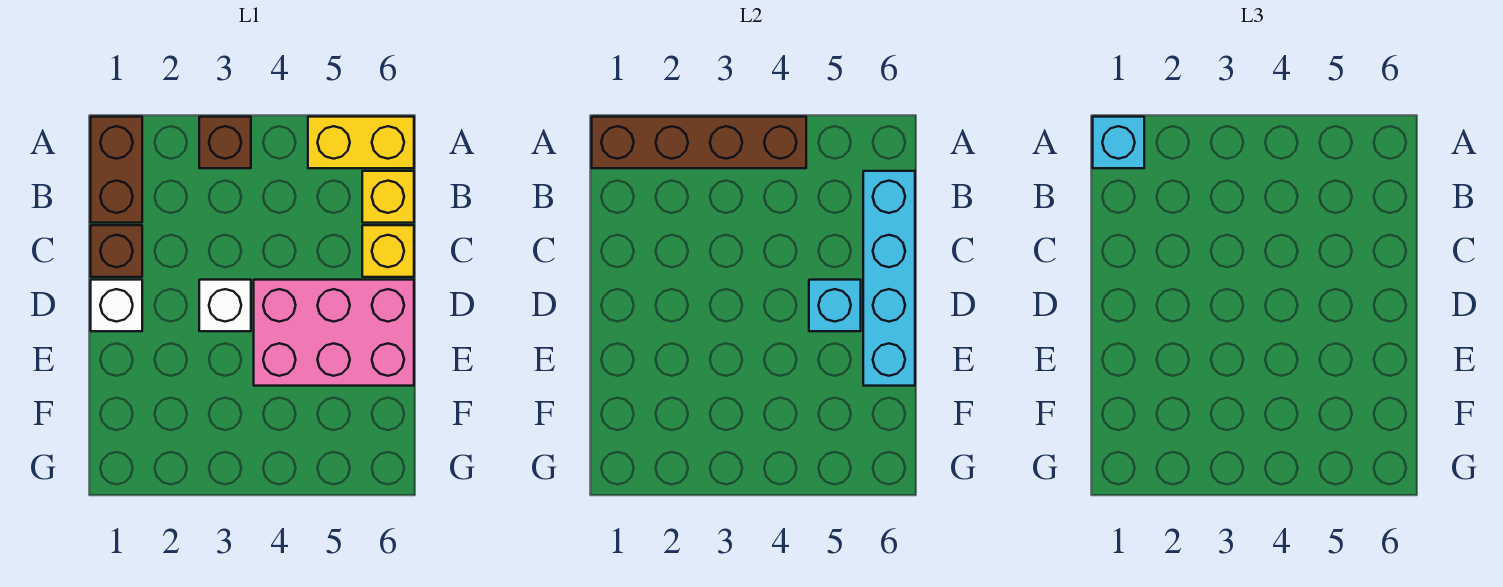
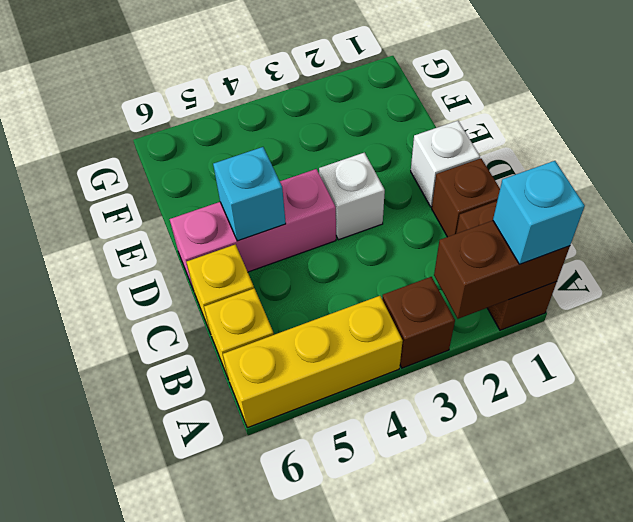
brown 1x4 brick [592,117,806,168] -> brown 1x2 brick [434,221,570,319]
yellow 1x2 brick [308,117,414,168] -> yellow 1x3 brick [223,296,403,428]
cyan 1x4 brick [863,171,915,386] -> none
pink 2x3 brick [254,280,414,386] -> pink 1x3 brick [170,169,336,288]

